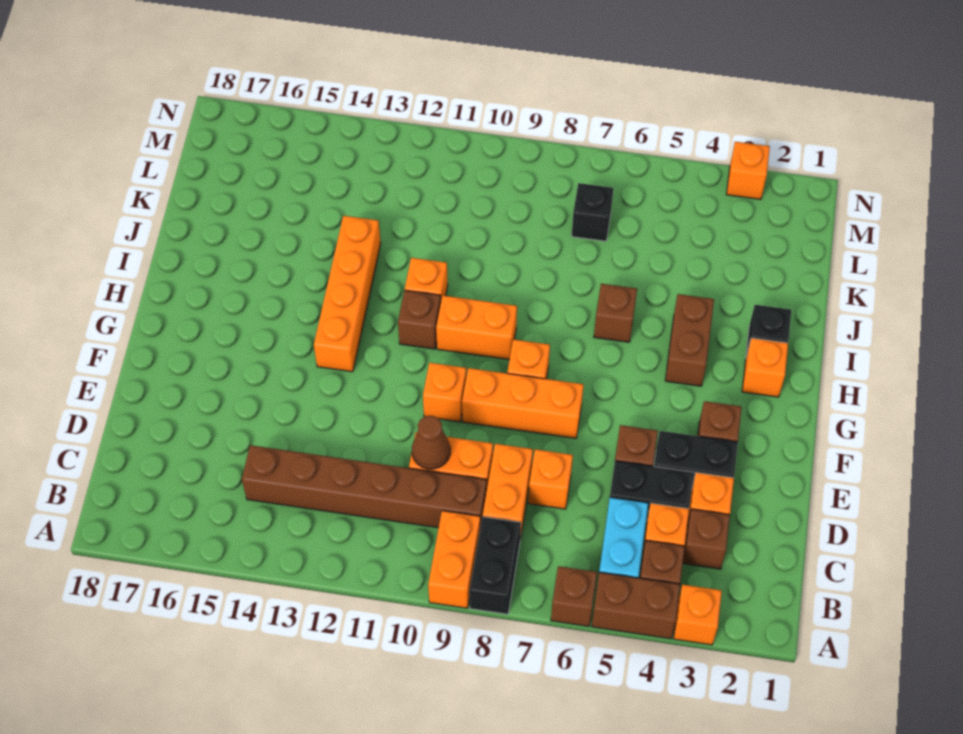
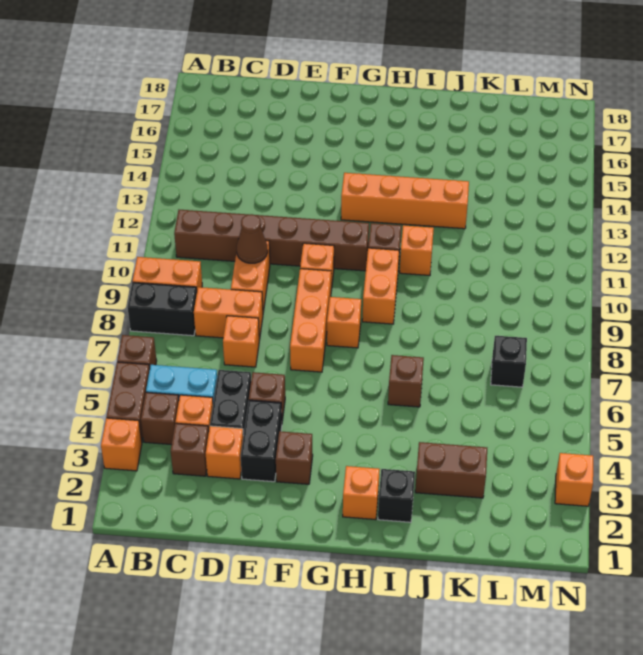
brown 1x6 brick [242,445,487,528] -> brown 1x6 brick turned to [174,210,369,271]
brown 1x2 brick [665,294,714,386] -> brown 1x2 brick moved to [415,442,487,498]

